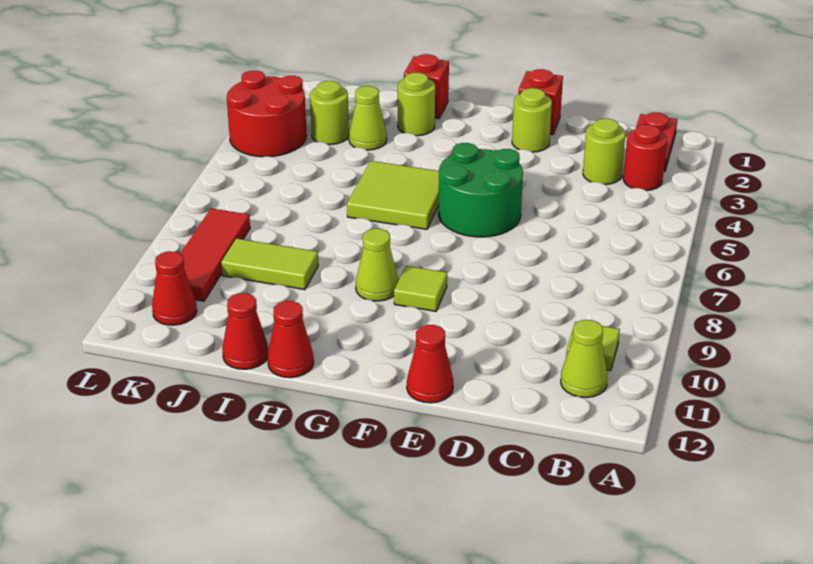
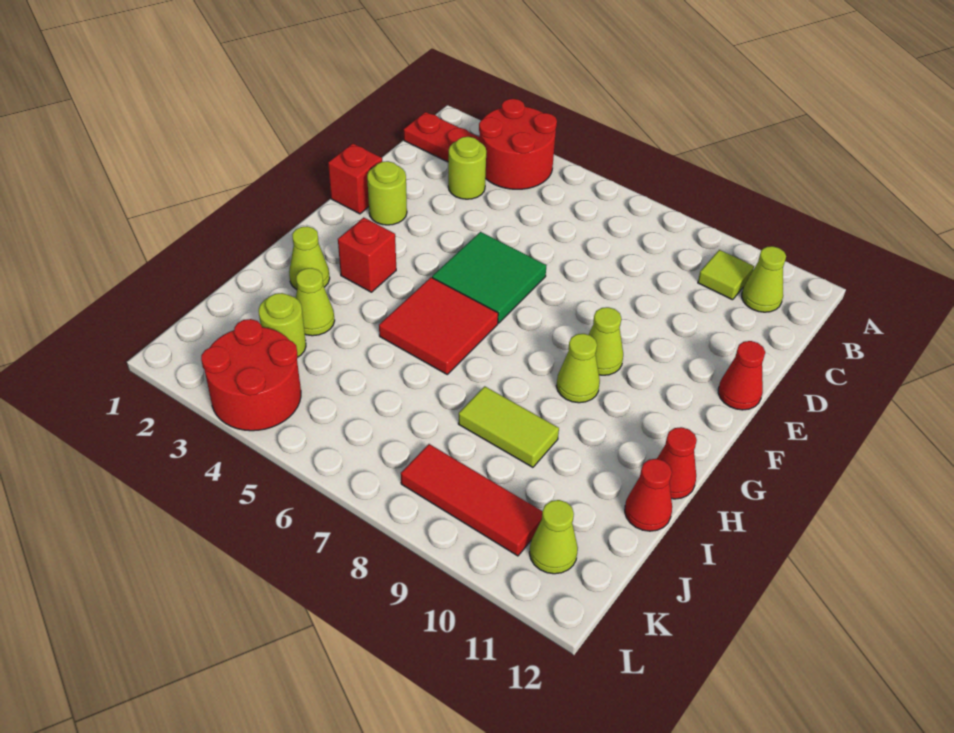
red 1x1 round brick [623,124,667,190] -> red 2x2 round brick [479,99,557,189]
green 2x2 round brick [438,143,523,237] -> green 2x2 tile [432,232,547,323]
lime 1x1 tile [394,266,447,311] -> lime 1x1 cone [589,307,623,375]
lime 2x2 tile [347,161,439,229] -> red 2x2 tile [379,277,498,374]
red 1x1 brick [404,54,449,119] -> red 1x1 brick moved to [338,217,396,292]
lime 1x1 round brick [398,73,435,136] -> lime 1x1 cone [289,226,330,290]
lime 1x2 tile [221,238,318,290] -> lime 1x2 tile turned to [458,386,559,467]
red 1x1 cone [152,251,197,325] -> lime 1x1 cone [529,500,578,574]

